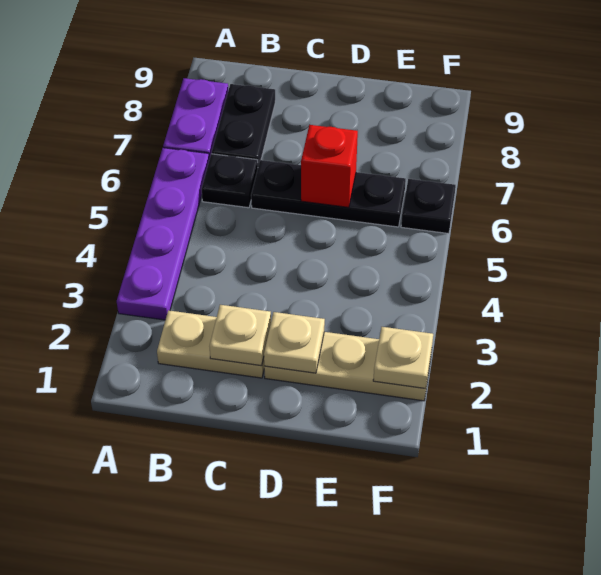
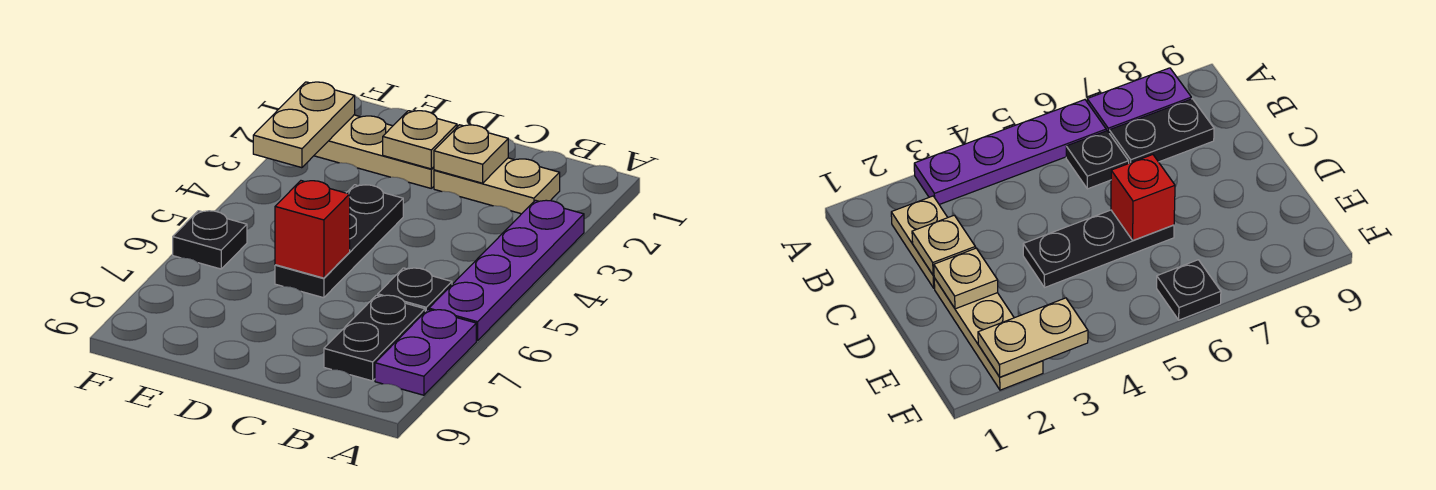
black 1x3 plate [251,160,406,227] -> black 1x3 plate turned to [275,185,403,298]
tan 1x1 plate [373,327,433,389] -> tan 1x2 plate [253,82,355,168]

